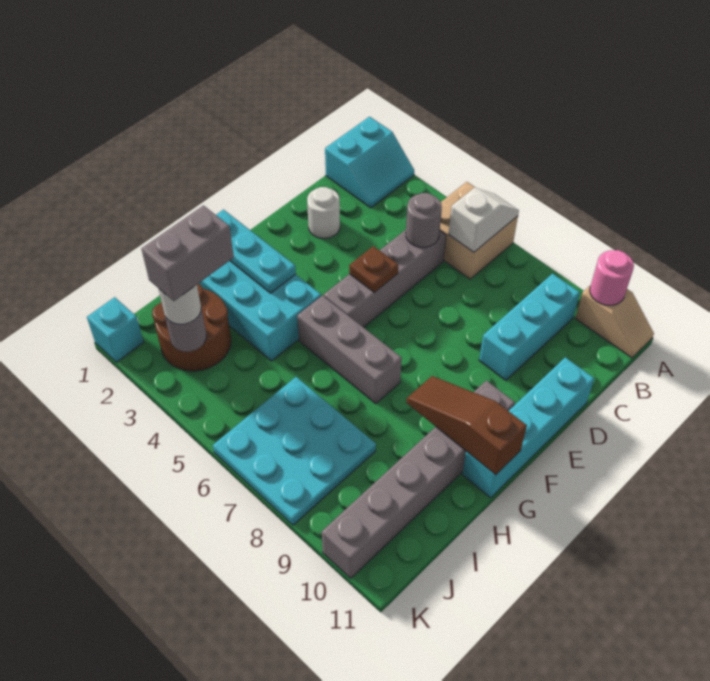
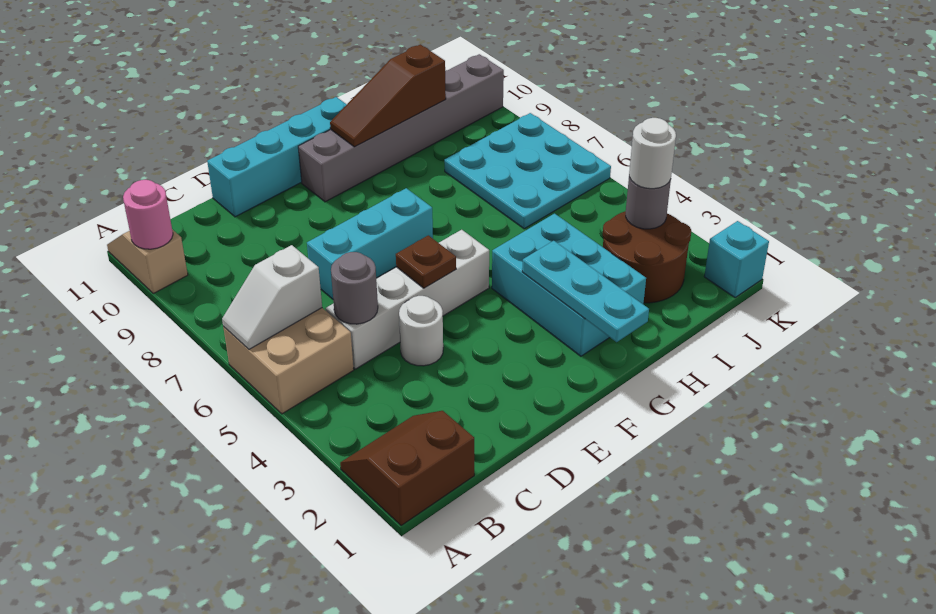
cyan 2x2 slope [325,117,414,208] -> brown 2x2 slope [340,411,474,526]
cyan 1x3 brick [479,274,580,380] -> cyan 1x3 brick moved to [307,188,433,299]
grey 1x4 brick [324,230,446,328] -> white 1x4 brick [325,230,489,369]
white 1x1 round brick [307,187,340,238] -> white 1x1 round brick moved to [399,296,443,366]
grey 1x3 brick [297,296,402,404] -> none
brown 1x3 slope [406,376,527,475] -> brown 1x3 slope turned to [330,45,446,147]
grey 1x2 brick [141,206,234,301] -> none

